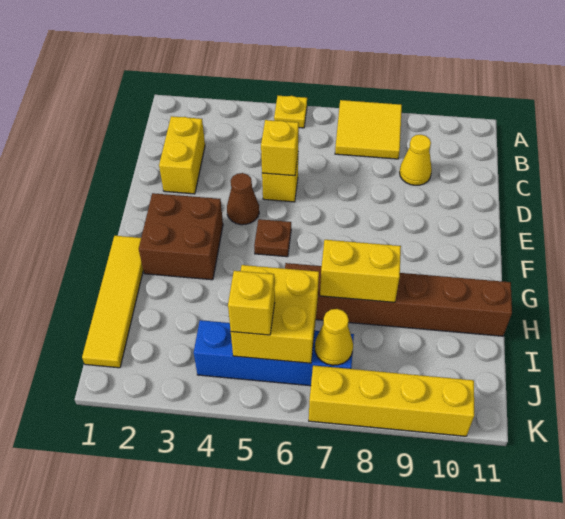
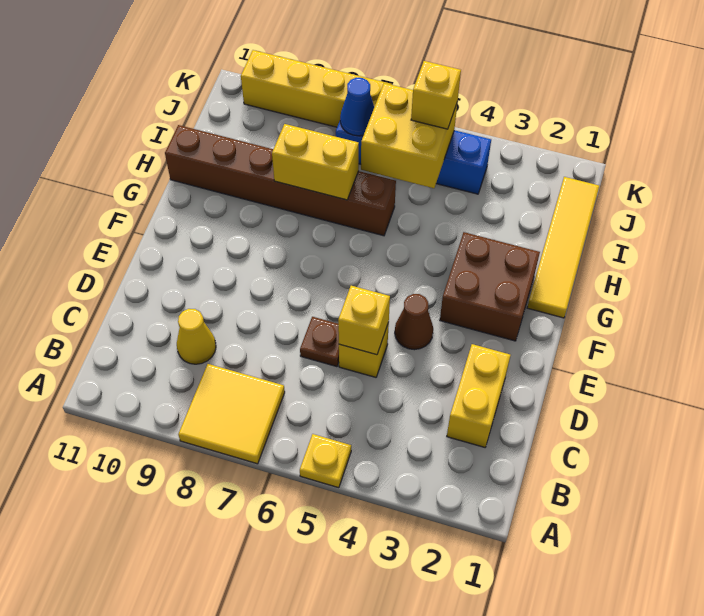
brown 1x1 plate [254,219,291,257] -> brown 1x1 plate moved to [300,317,339,367]
yellow 1x1 cone [315,309,353,365] -> blue 1x1 cone [340,78,374,136]

